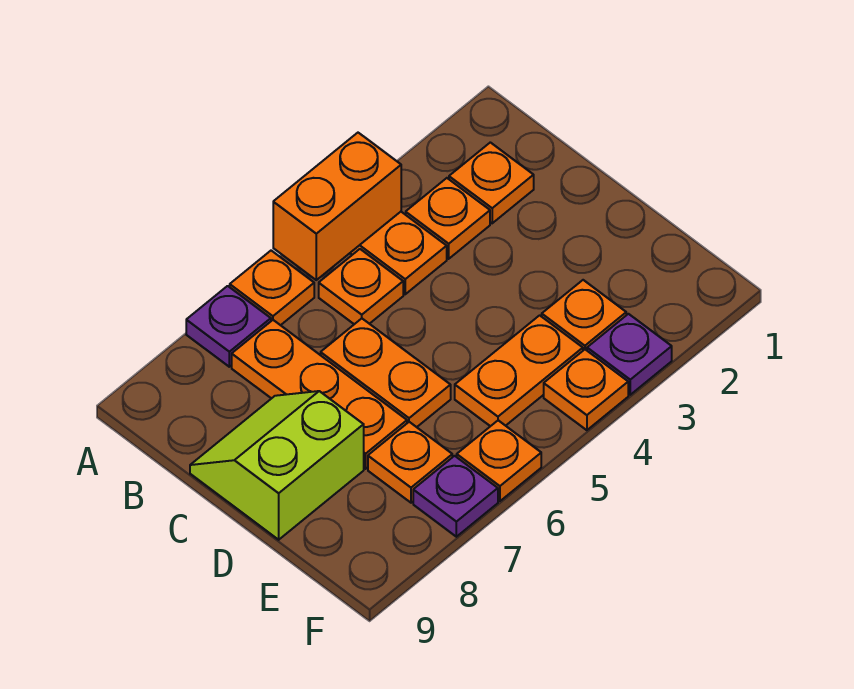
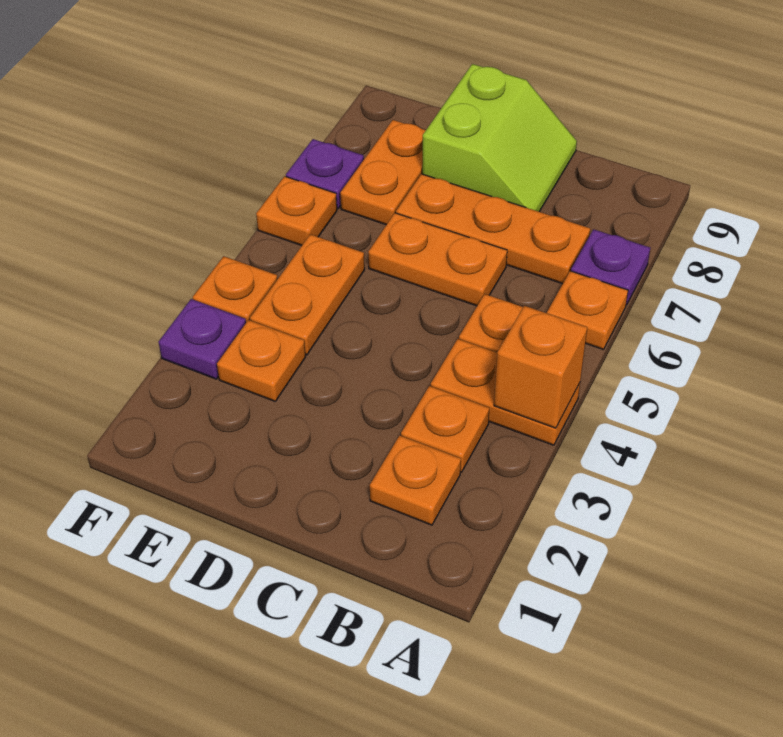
orange 1x2 brick [273,133,401,280] -> orange 1x1 brick [494,306,587,428]
orange 1x1 plate [368,422,452,503] -> orange 1x2 plate [340,120,426,225]

